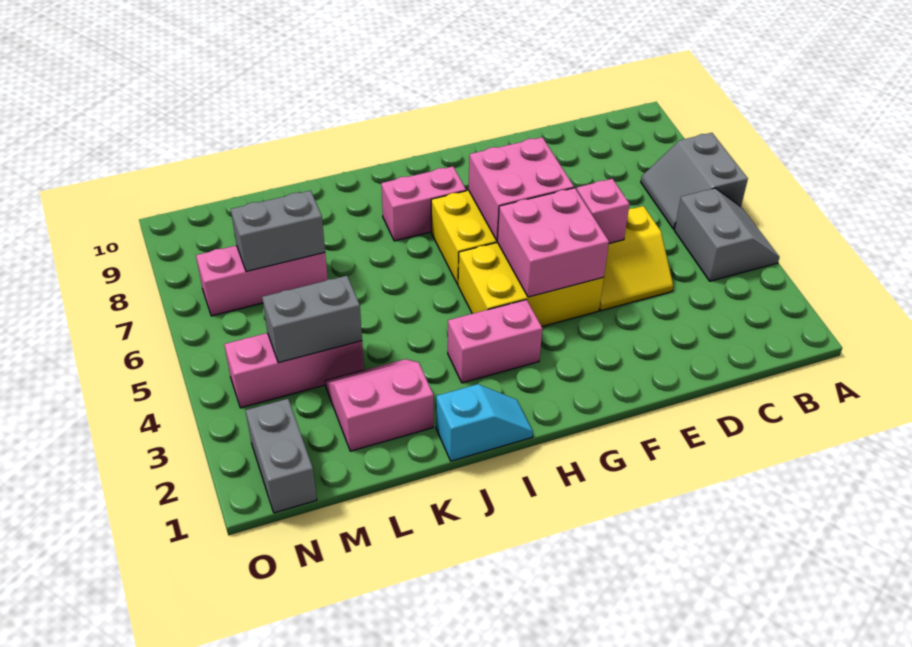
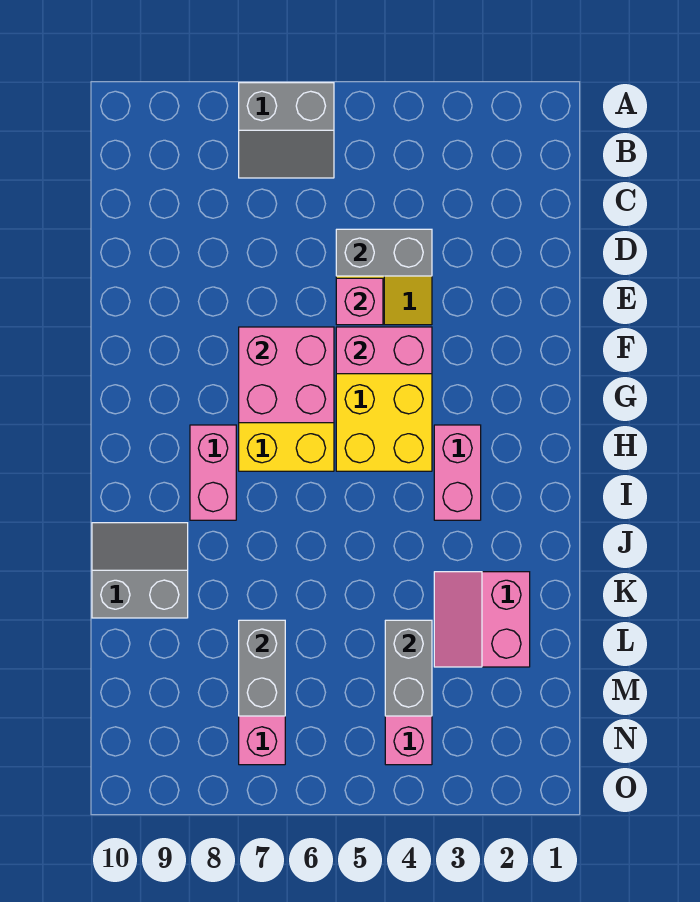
grey 2x2 slope [674,188,779,281] -> grey 2x2 slope moved to [92,523,188,618]
pink 2x2 brick [497,188,609,297] -> pink 1x2 brick [336,327,432,374]
cyan 1x2 slope [436,384,533,461] -> none
grey 1x2 brick [245,399,317,513] -> grey 1x2 brick moved to [336,229,432,276]

